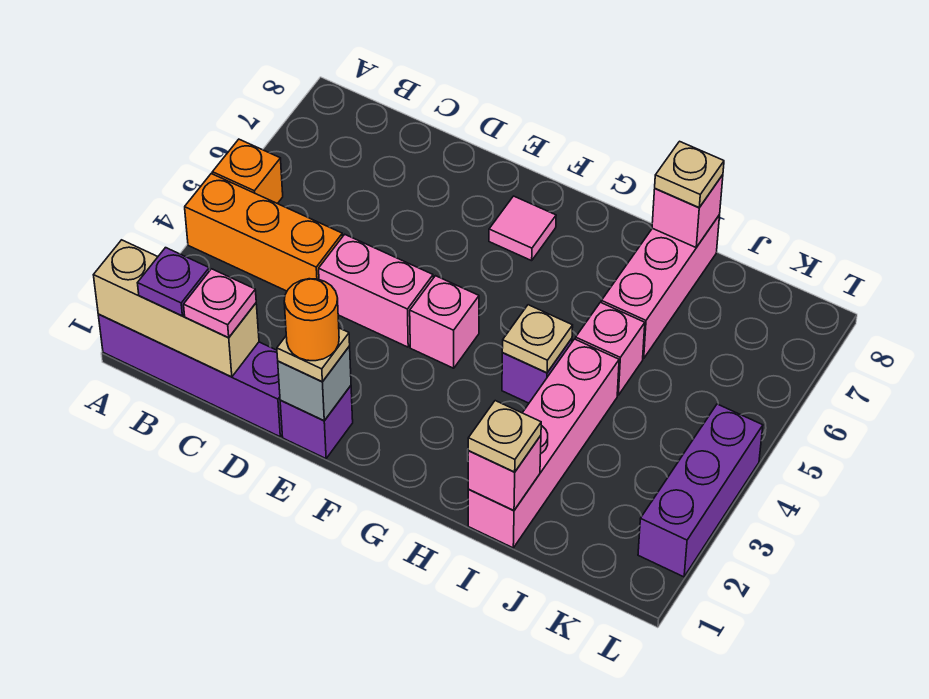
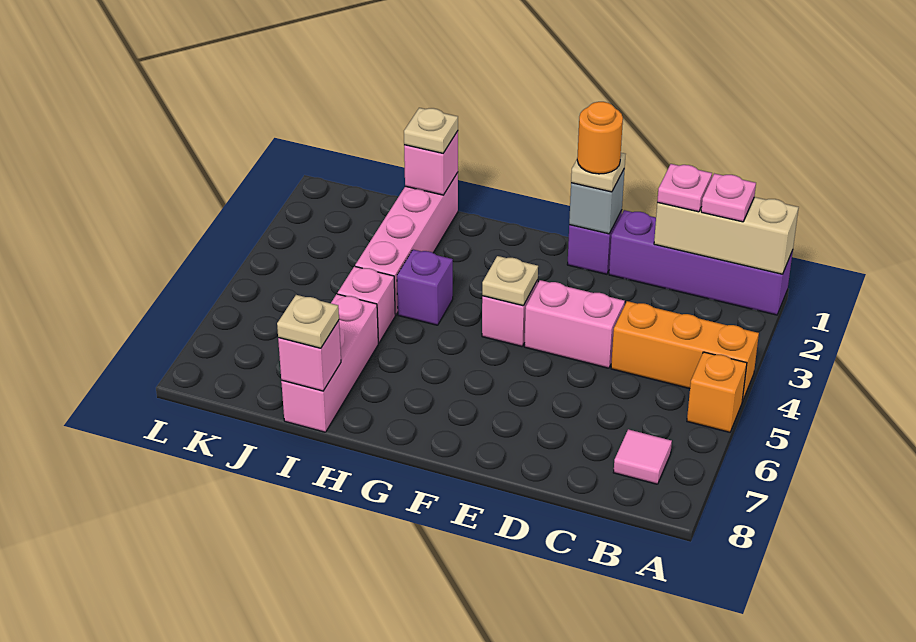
purple 1x1 plate [138,248,209,316] -> pink 1x1 plate [701,173,756,222]
pink 1x1 tile [489,196,556,261] -> pink 1x1 tile moved to [613,429,672,484]
tan 1x1 plate [502,305,573,373] -> tan 1x1 plate moved to [482,256,538,306]
purple 1x3 brick [638,404,763,577] -> none

